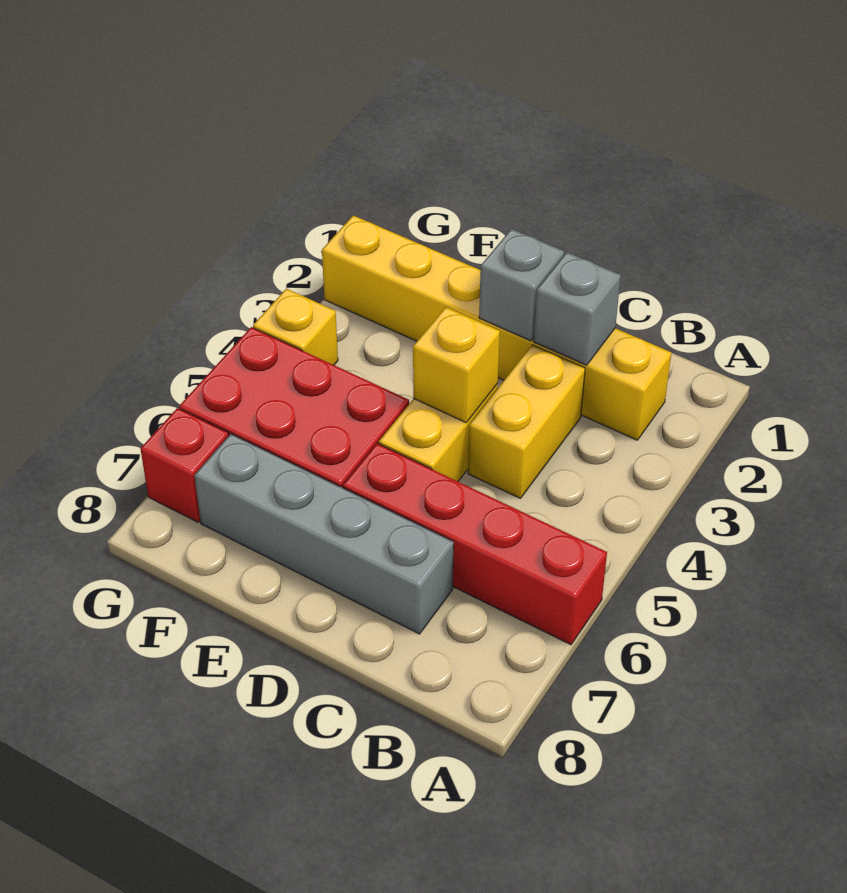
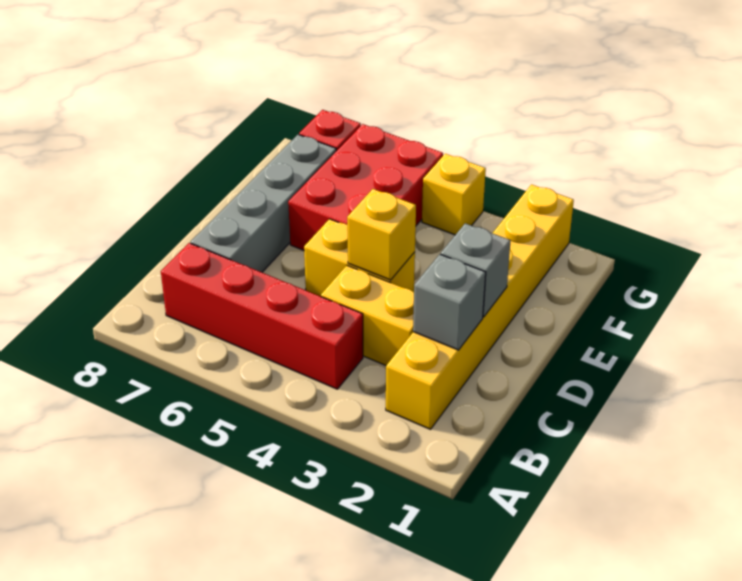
red 1x4 brick [343,444,607,645] -> red 1x4 brick turned to [161,243,363,389]

